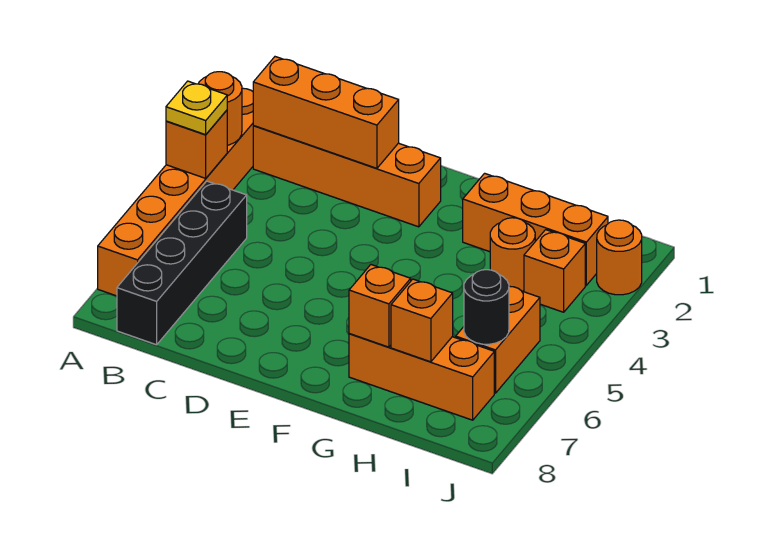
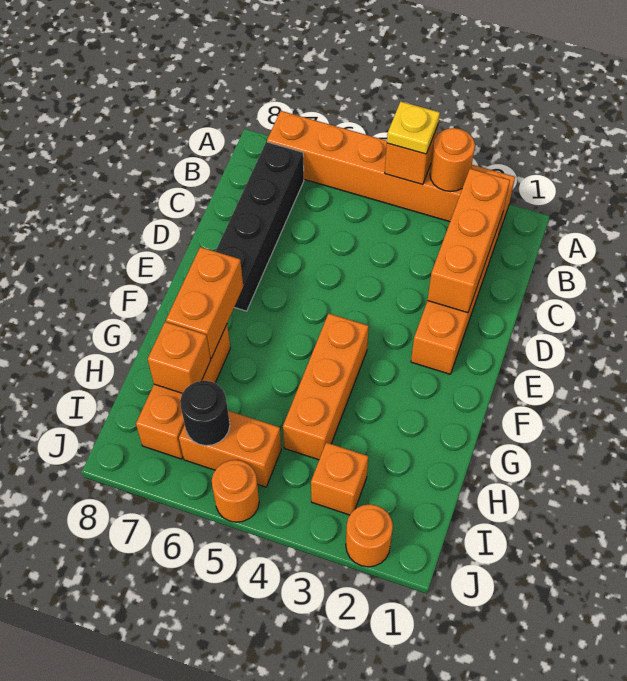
black 1x4 brick [117,181,247,345] -> black 1x4 brick turned to [215,142,304,311]
orange 1x3 brick [463,173,608,285] -> orange 1x3 brick moved to [283,314,369,460]
orange 1x1 brick [349,265,411,347] -> orange 1x2 brick [166,247,243,358]
orange 1x1 round brick [490,218,535,291] -> orange 1x1 round brick moved to [212,460,259,522]

